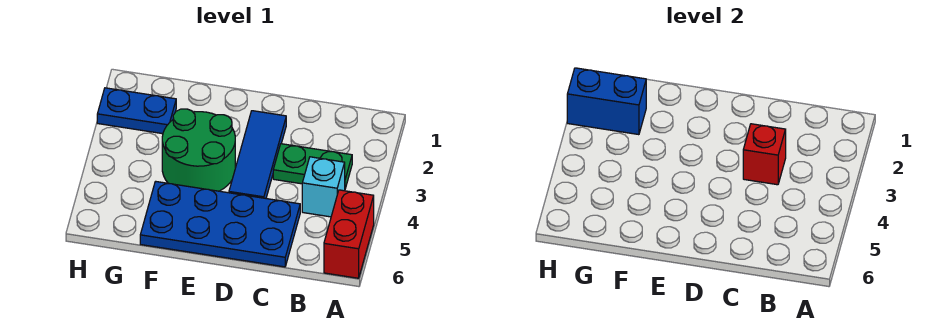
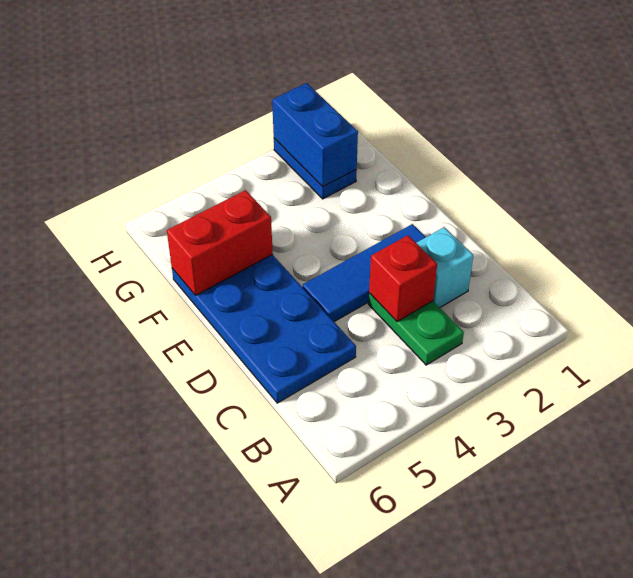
red 1x2 brick [324,190,374,278] -> red 1x2 brick moved to [167,190,273,295]
cyan 1x1 brick [302,157,345,217] -> cyan 1x1 brick moved to [417,227,473,308]
green 2x2 round brick [162,109,235,191] -> none

